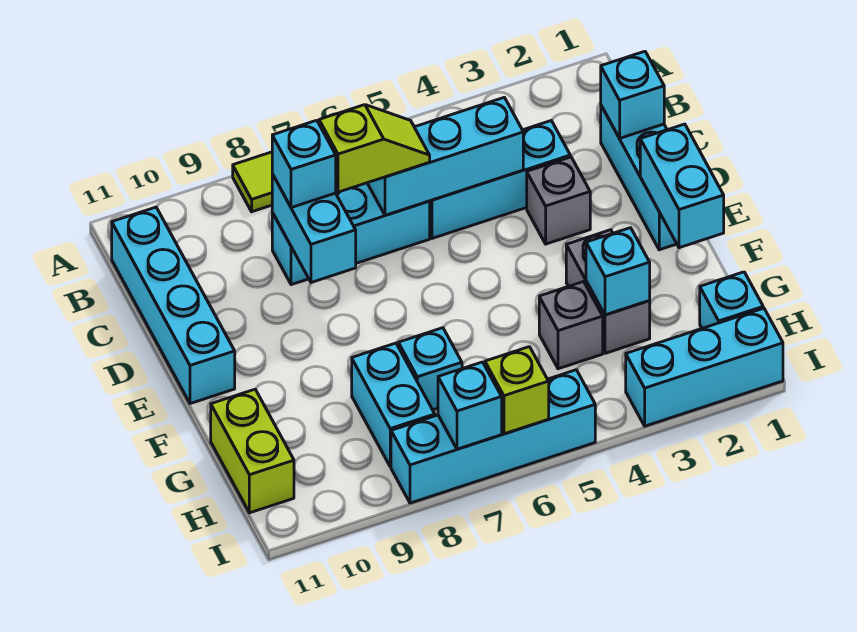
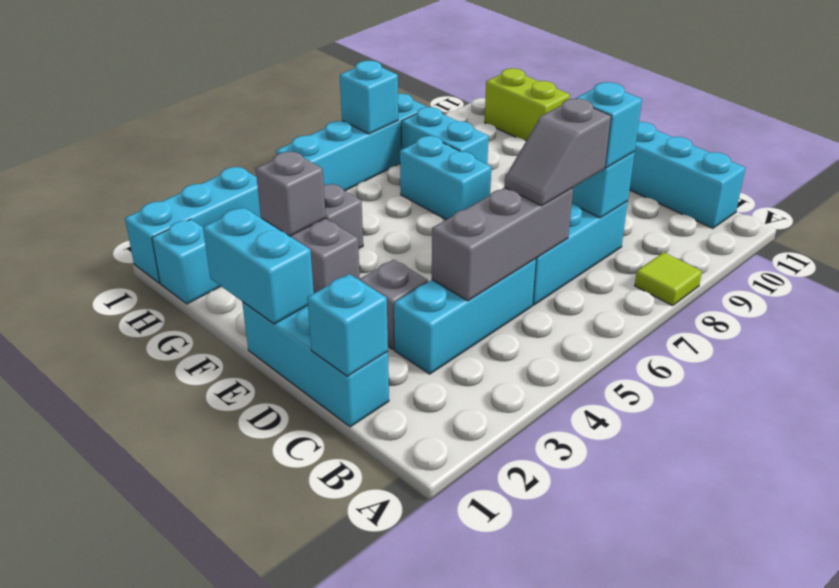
cyan 1x3 brick [368,97,523,215] -> grey 1x3 brick [432,188,573,301]
lime 1x2 slope [319,105,430,192] -> grey 1x2 slope [504,99,611,206]
cyan 1x1 brick [586,228,650,315] -> grey 1x1 brick [256,152,326,236]
cyan 1x1 brick [398,328,462,410] -> cyan 1x2 brick [400,136,491,220]
lime 1x1 brick [485,347,549,434] -> none

